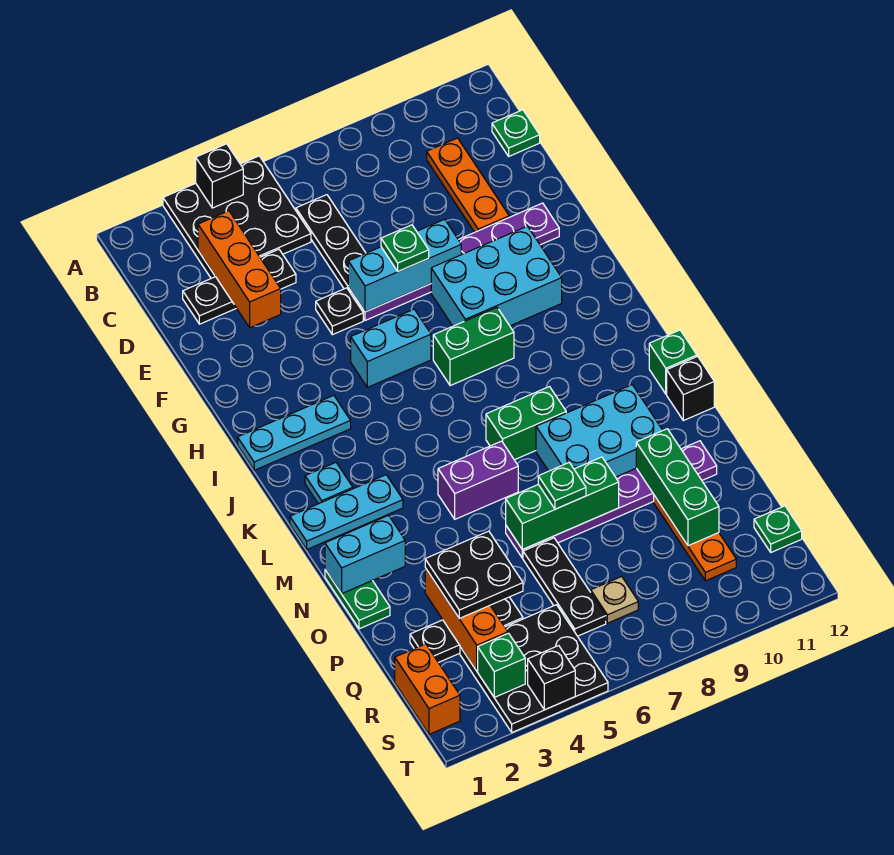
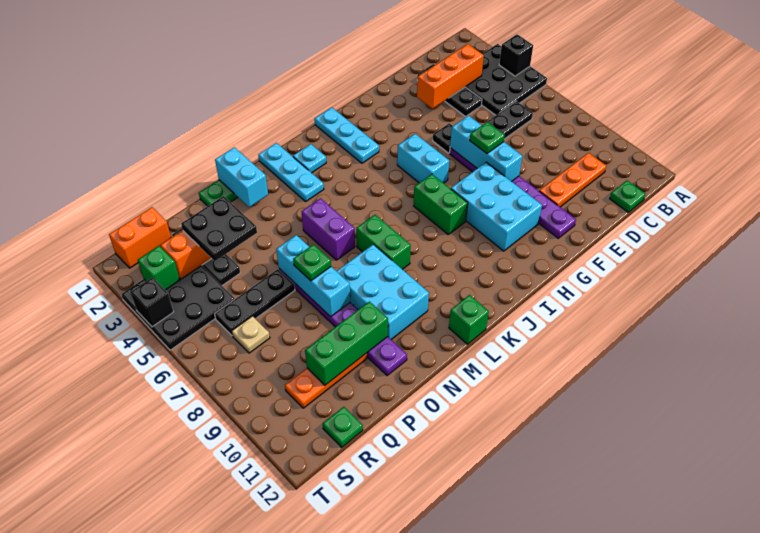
black 1x1 brick [667,356,714,421] -> none
green 1x3 brick [506,457,619,550] -> cyan 1x3 brick [276,235,350,317]

